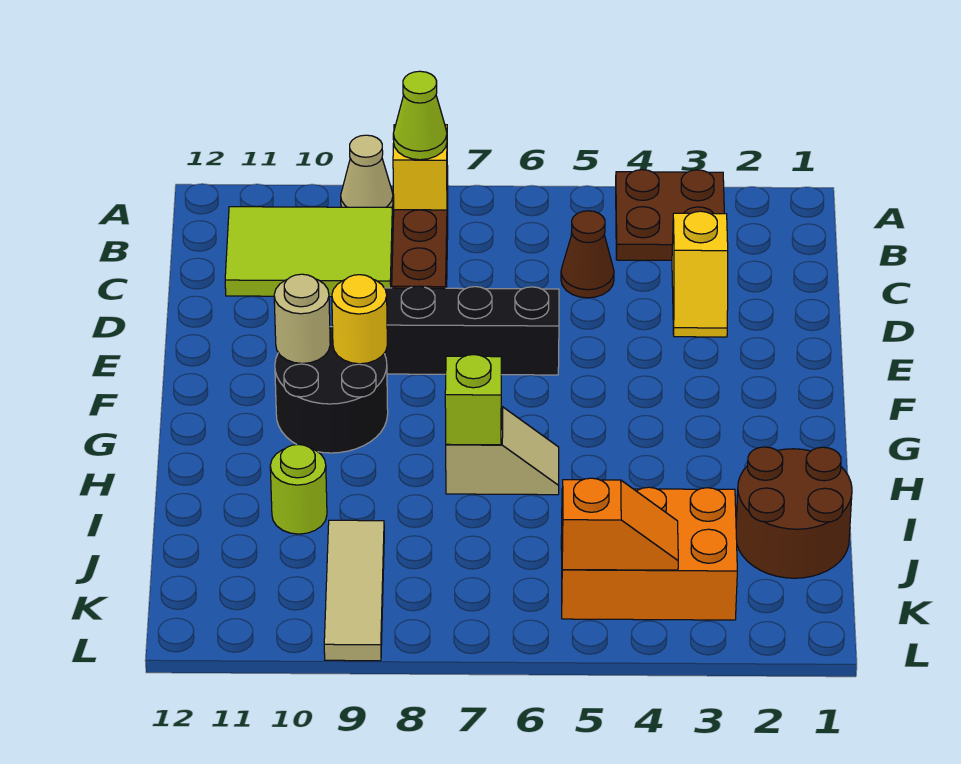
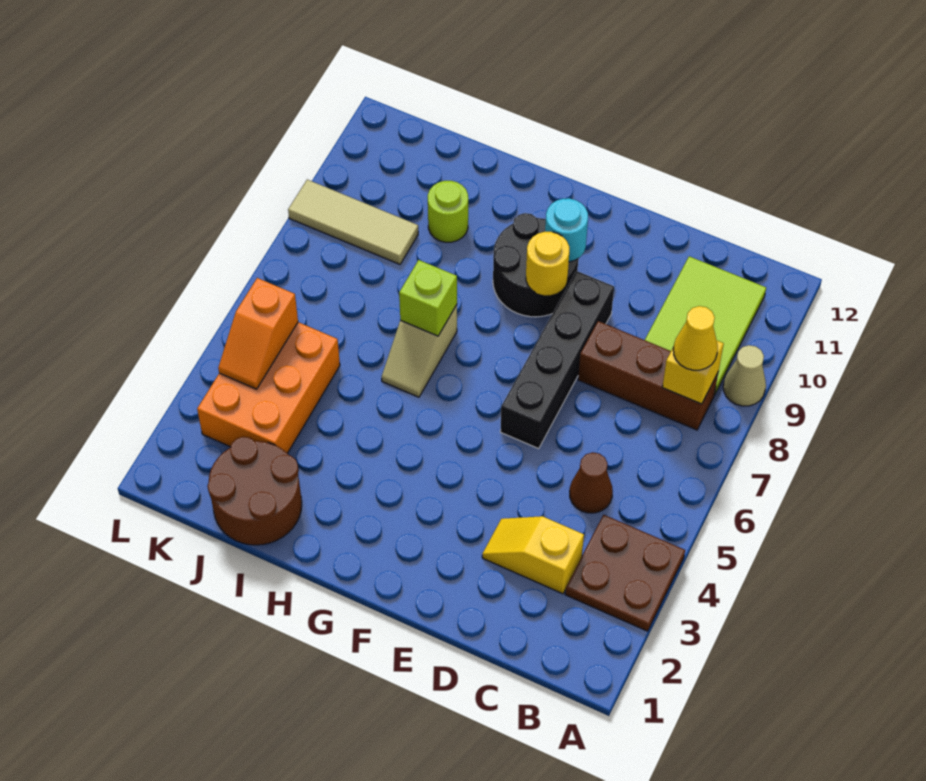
lime 1x1 cone [393,71,447,160] -> yellow 1x1 cone [673,306,718,370]
tan 1x1 round brick [274,274,330,363] -> cyan 1x1 round brick [545,198,588,262]

